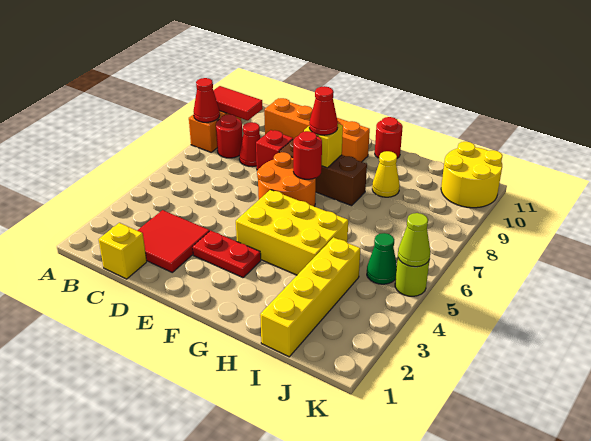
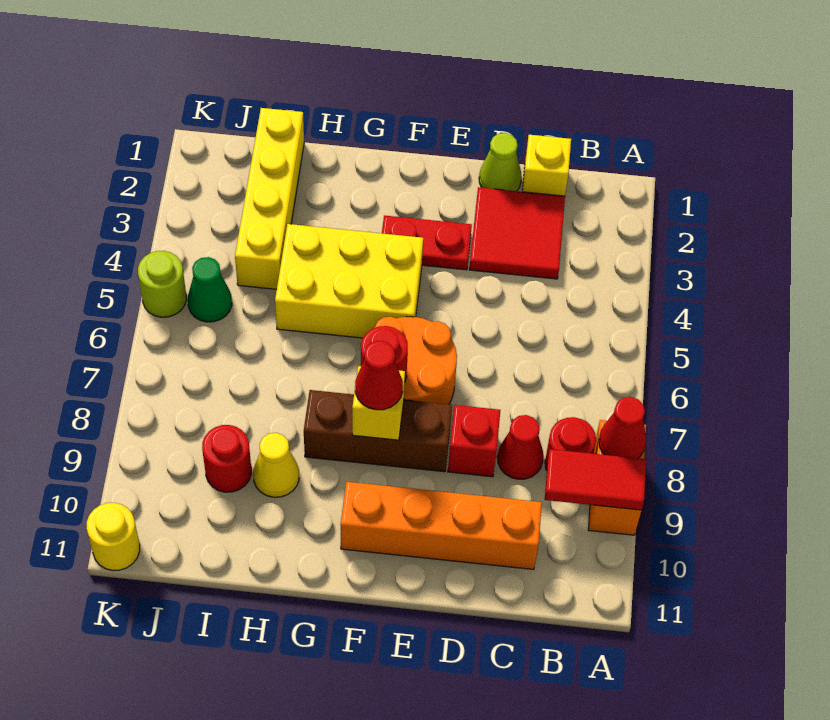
red 1x1 round brick [375,117,403,158] -> red 1x1 round brick moved to [202,425,251,492]
yellow 2x2 round brick [441,142,502,208] -> yellow 1x1 round brick [87,503,140,571]
lime 1x1 cone [398,213,430,267] -> lime 1x1 cone moved to [479,133,522,191]

